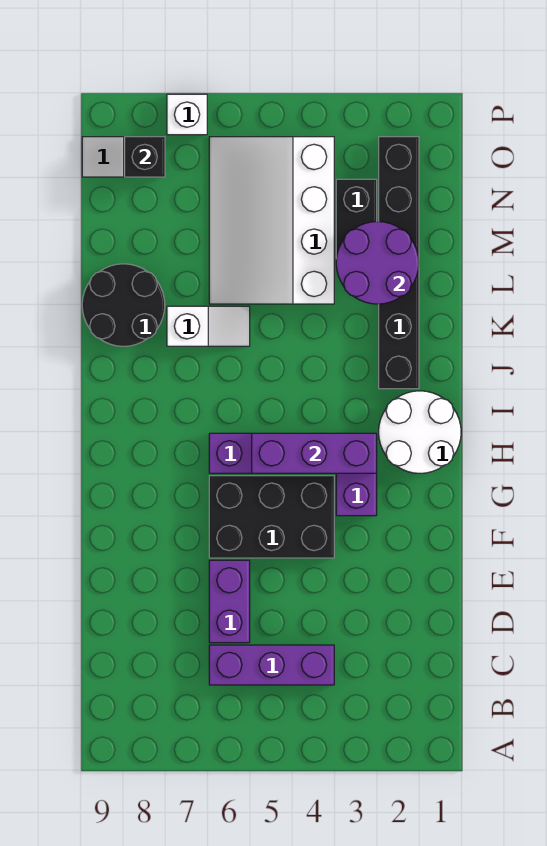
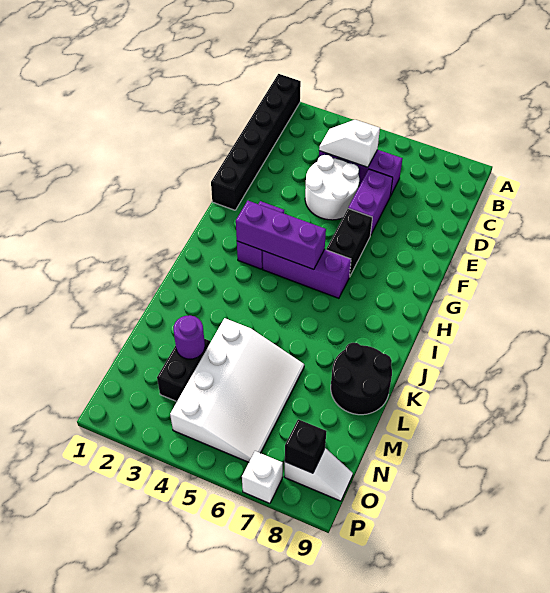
black 2x3 brick [209,476,334,558] -> black 1x2 brick [326,209,372,277]
white 2x2 round brick [379,391,461,473] -> white 2x2 round brick moved to [305,155,359,220]
black 1x6 brick [379,137,419,389] -> black 1x6 brick moved to [211,74,301,210]
white 1x2 slope [167,306,250,346] -> white 1x2 slope moved to [319,120,380,167]
purple 2x2 round brick [336,222,419,304] -> purple 1x1 round brick [174,315,205,359]

